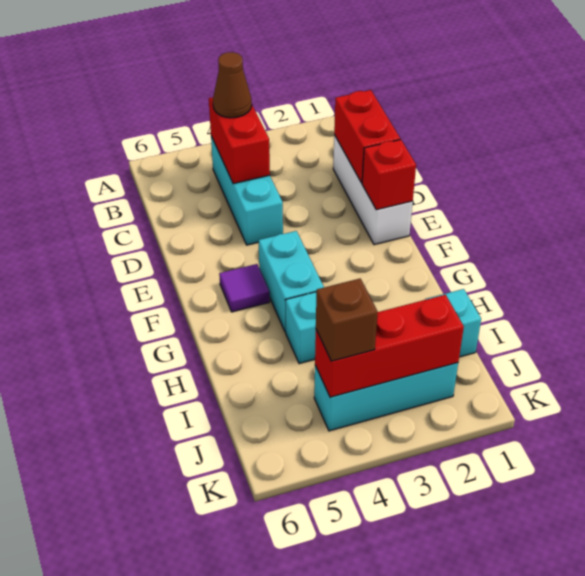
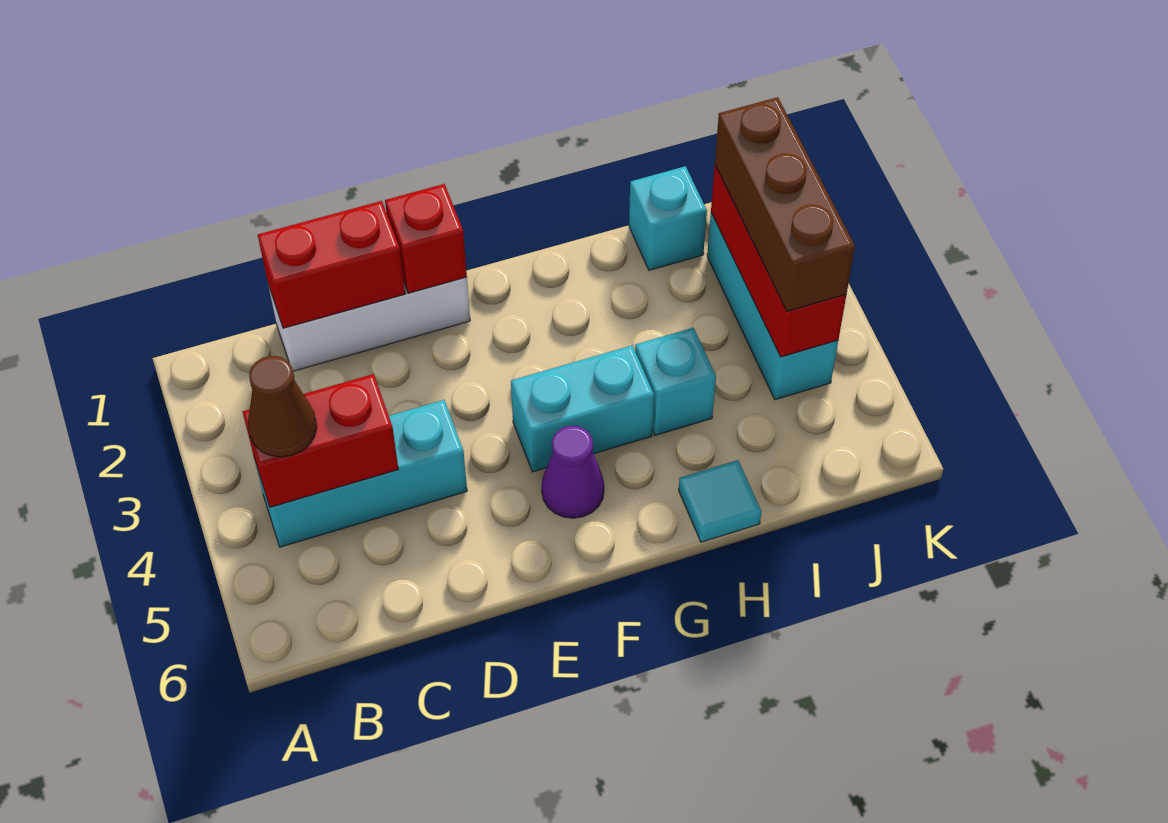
purple 1x1 tile [219,264,270,312] -> purple 1x1 cone [542,426,604,518]
none -> cyan 1x1 tile [679,460,761,542]
brown 1x1 brick [316,279,378,361] -> brown 1x3 brick [715,97,855,311]

